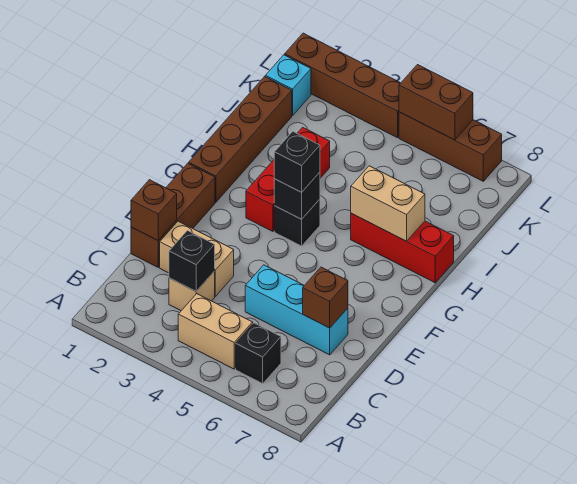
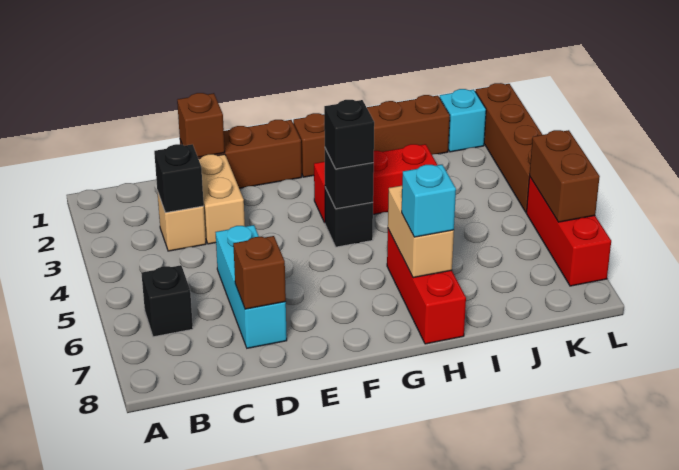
tan 1x2 brick [178,294,253,369] -> none
none -> cyan 1x1 brick [402,165,456,237]
brown 1x3 brick [399,112,502,181] -> red 1x3 brick [526,176,611,286]

